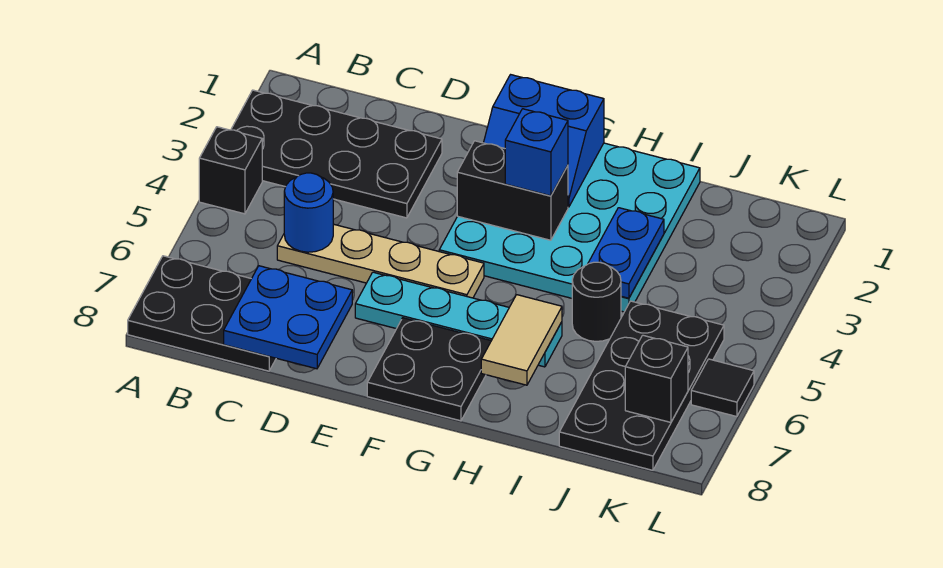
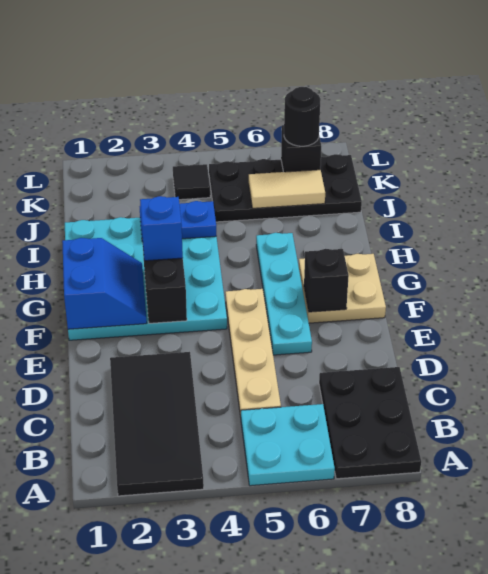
black 2x4 plate [231,90,442,218] -> black 2x4 tile [110,352,204,496]
black 1x1 brick [199,127,262,214] -> black 1x1 brick moved to [304,249,349,312]
none -> cyan 2x2 plate [241,404,335,486]
blue 1x1 round brick [284,173,333,252] -> none
blue 2x2 plate [224,266,352,369] -> none
black 2x2 plate [367,318,491,421] -> tan 2x2 plate [299,254,386,323]
tan 1x2 tile [481,295,562,385] -> tan 1x2 tile moved to [249,170,325,208]
black 1x1 round brick [572,262,621,341] -> black 1x1 round brick moved to [284,87,320,146]
black 1x1 tile [691,359,754,417] -> black 1x1 tile moved to [173,164,210,200]

